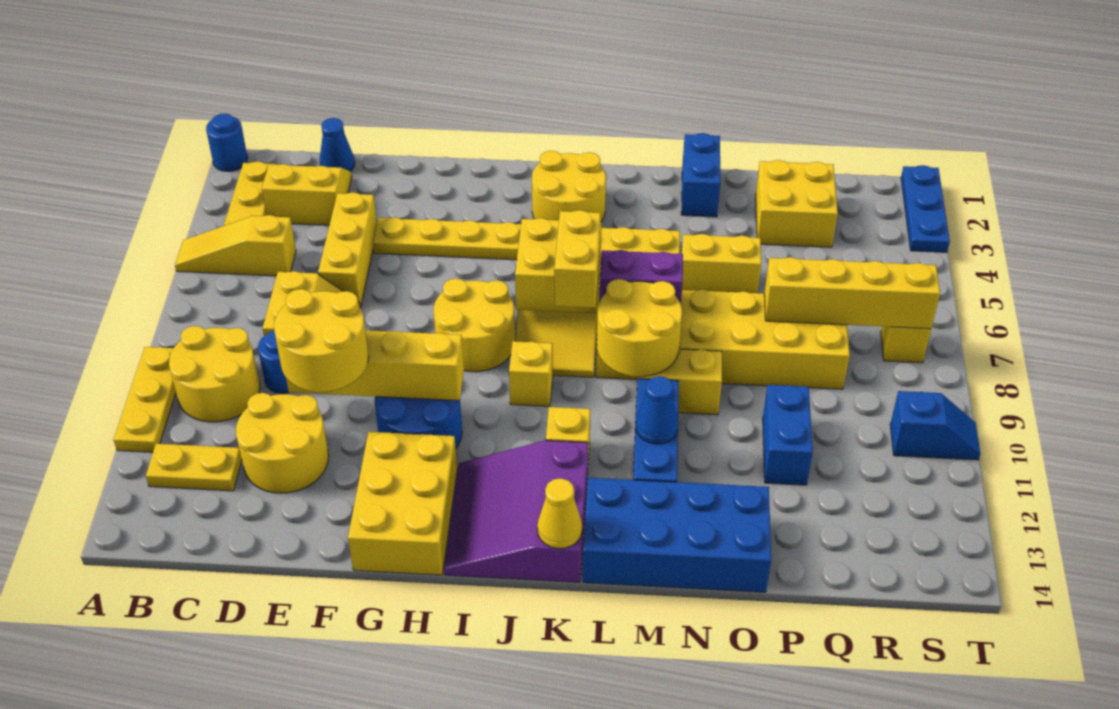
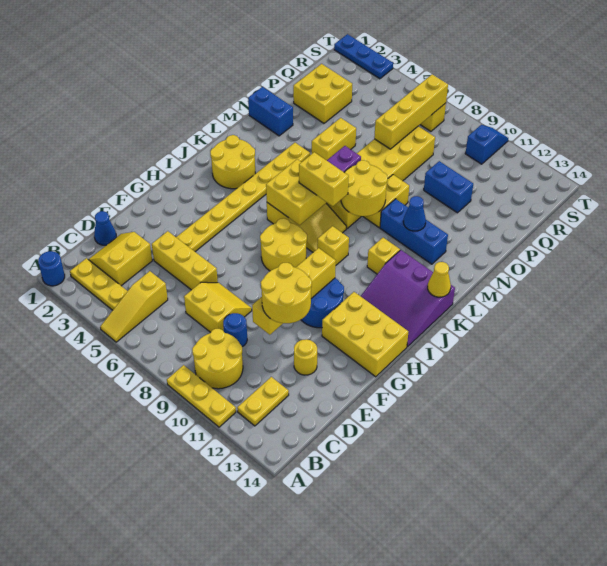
yellow 2x2 round brick [236,393,329,493] -> yellow 1x1 round brick [294,339,317,375]
blue 2x4 brick [583,478,771,592] -> none

